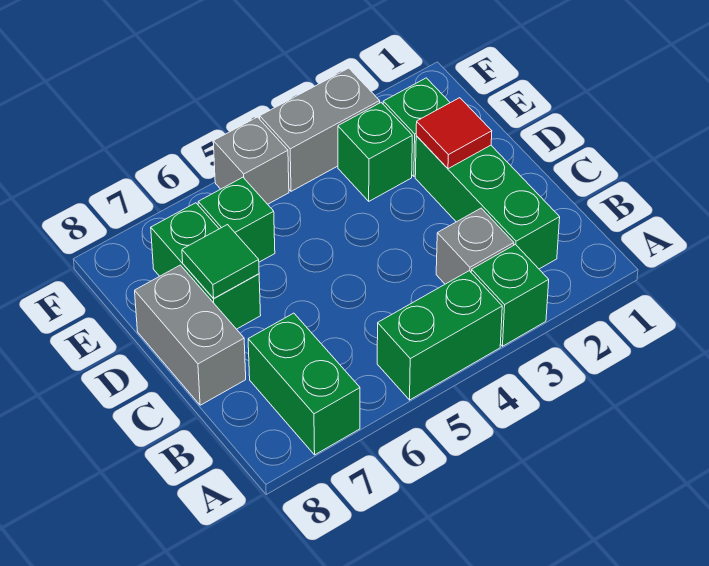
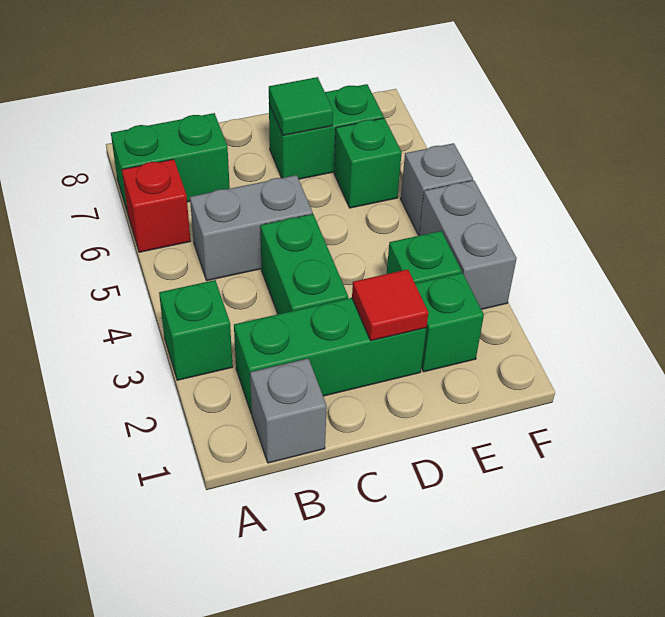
green 1x2 brick [377,271,502,400] -> green 1x2 brick moved to [260,214,348,314]
none -> red 1x1 brick [122,159,190,252]
grey 1x1 brick [436,208,514,284] -> grey 1x1 brick moved to [250,359,327,463]
grey 1x2 brick [135,265,246,405] -> grey 1x2 brick moved to [190,175,313,281]

